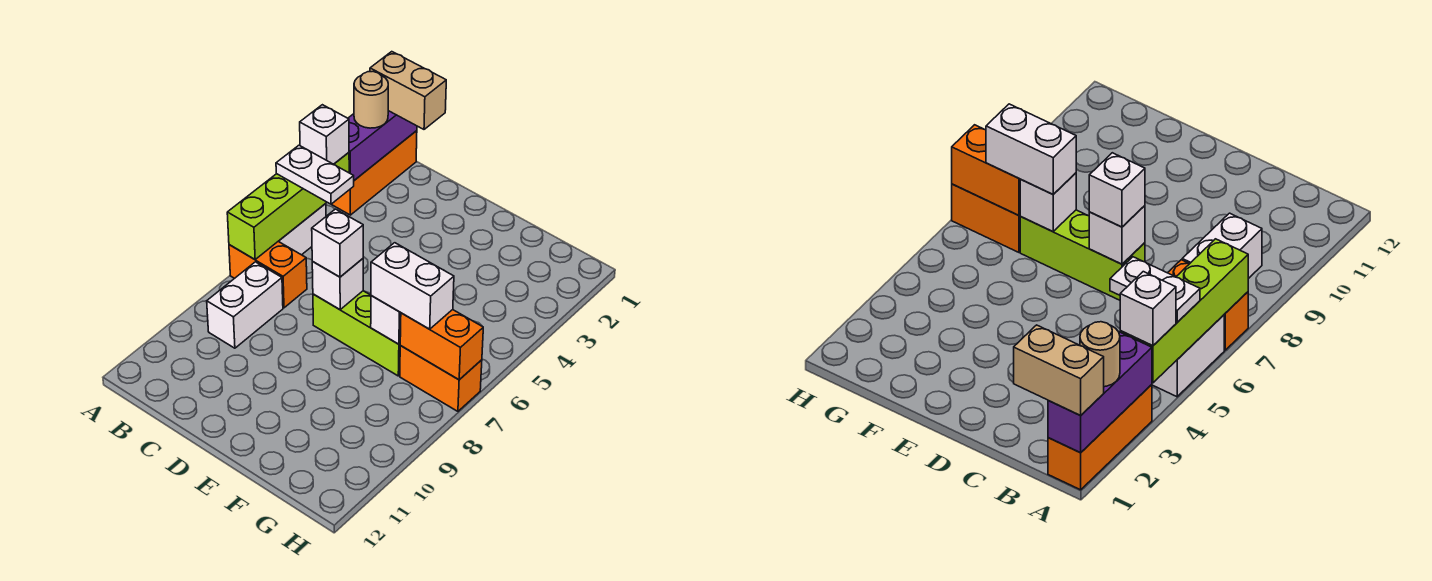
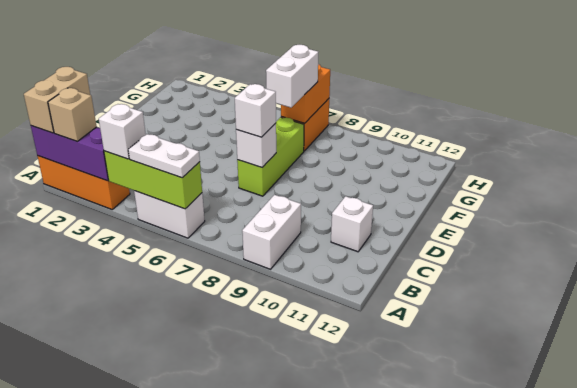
tan 1x1 round brick [354,72,388,128] -> tan 1x1 brick [48,88,97,141]
lime 1x4 brick [227,153,349,259] -> lime 1x3 brick [104,151,202,209]
white 1x2 plate [276,145,354,204] -> white 1x2 plate turned to [128,134,200,178]
orange 1x2 brick [229,242,307,308] -> none
white 1x2 brick [207,262,283,348] -> white 1x2 brick turned to [242,195,301,269]
white 1x1 brick [371,296,401,344] -> white 1x1 brick moved to [331,196,373,252]

